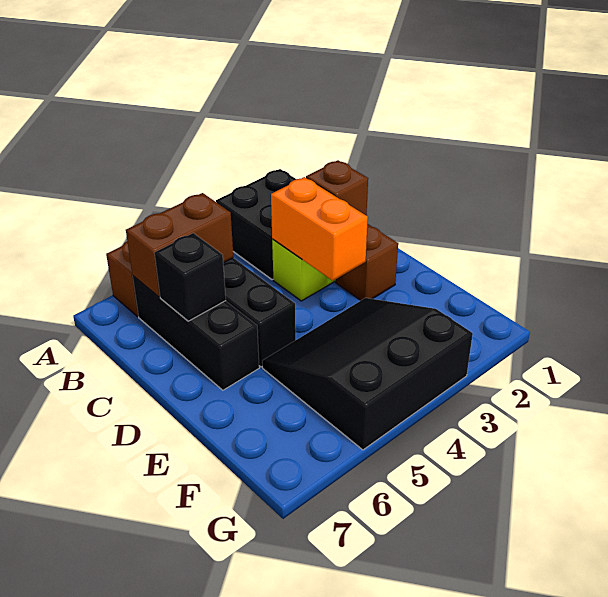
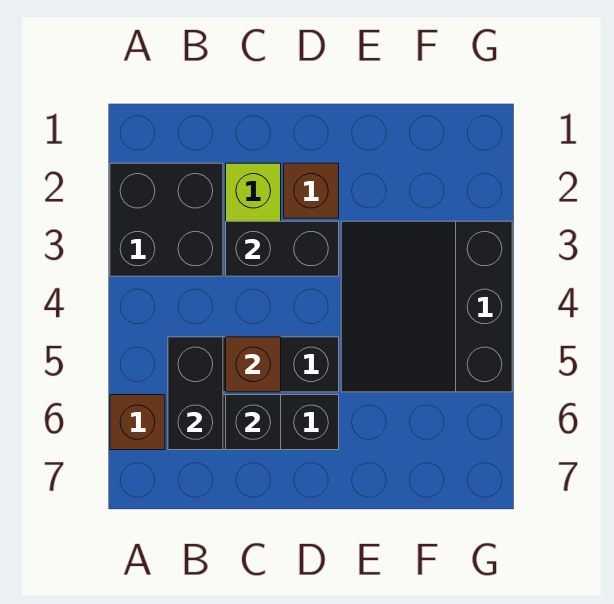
brown 1x2 brick [126,193,233,297] -> black 1x2 brick [168,337,223,450]
brown 1x1 brick [306,160,368,216] -> brown 1x1 brick moved to [226,337,281,392]
orange 1x2 brick [271,177,368,281] -> black 1x2 brick [226,221,339,276]

